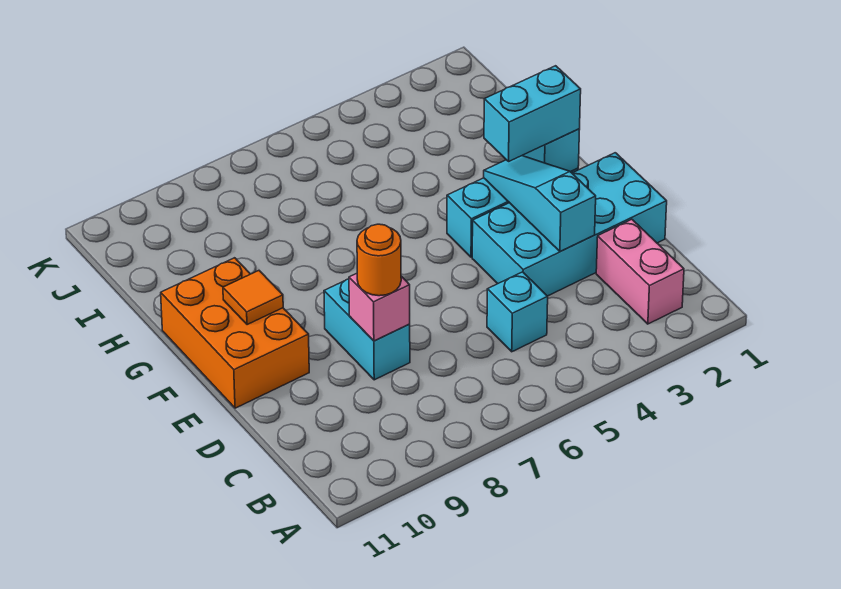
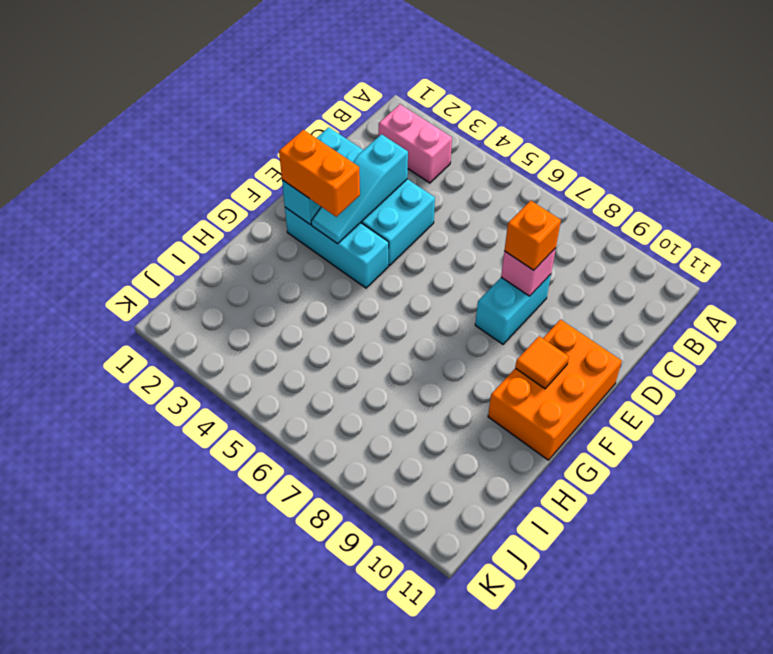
pink 1x2 brick [596,219,684,324] -> pink 1x2 brick turned to [379,104,452,183]
cyan 1x1 brick [487,272,548,352] -> none
orange 1x1 round brick [357,224,401,296] -> orange 1x1 brick [504,201,561,270]
cyan 1x2 brick [484,66,581,161] -> orange 1x2 brick [279,130,360,217]

